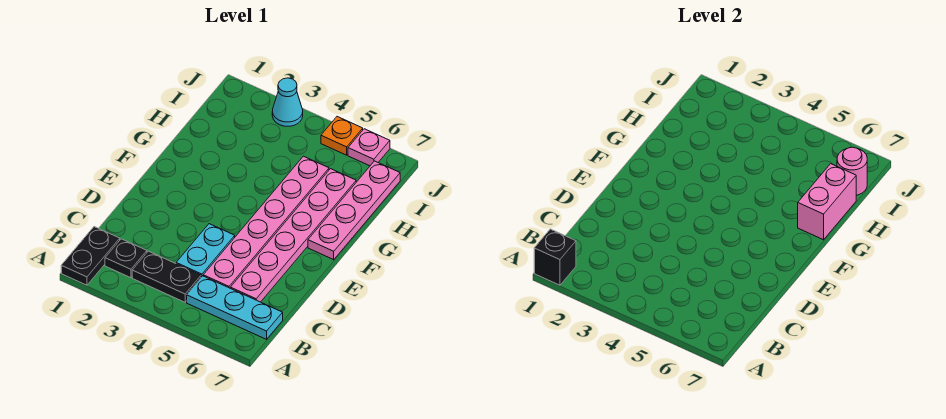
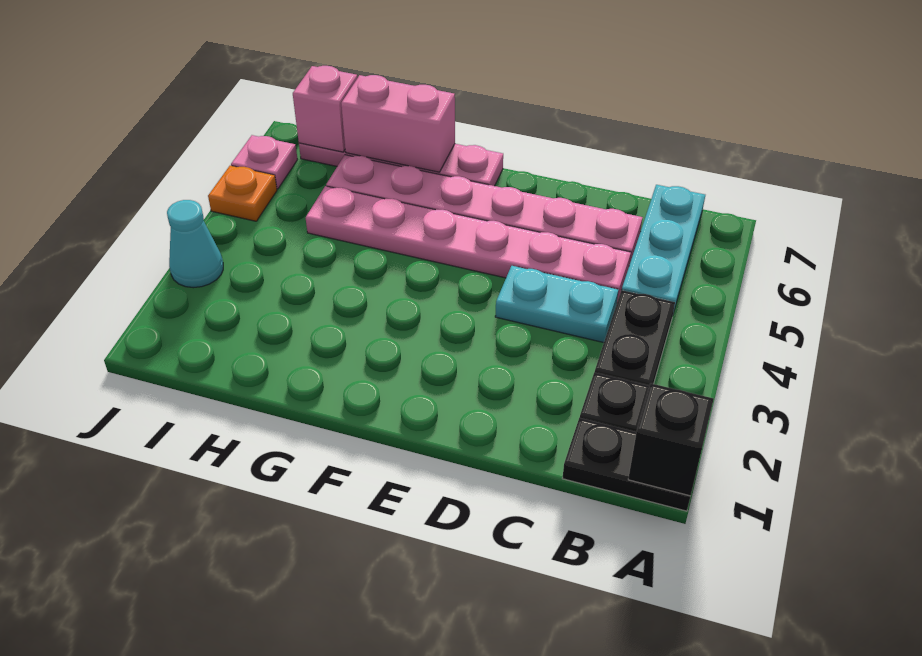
pink 1x1 round brick [837,147,867,195] -> pink 1x1 brick [293,66,357,152]

